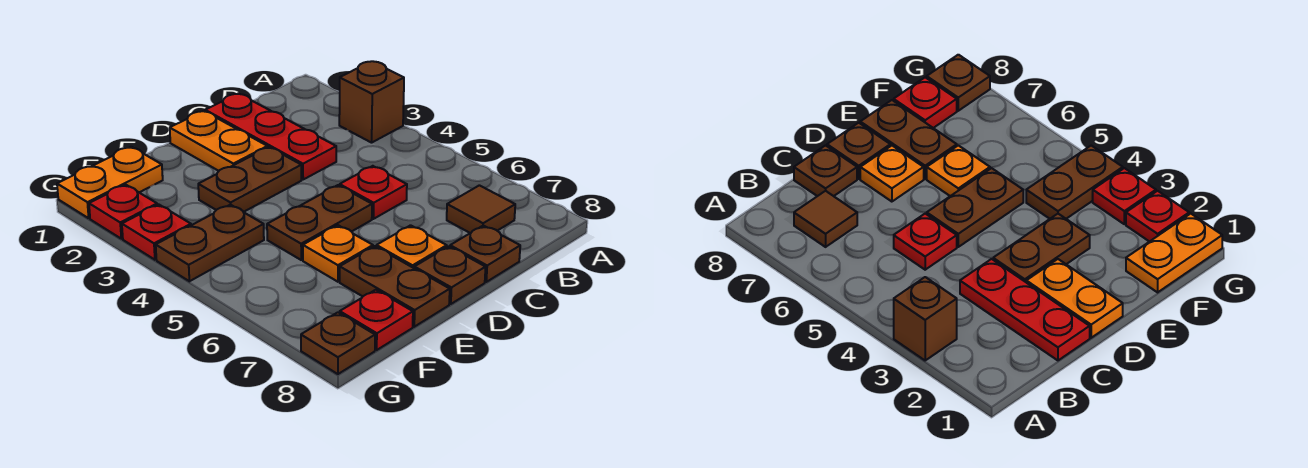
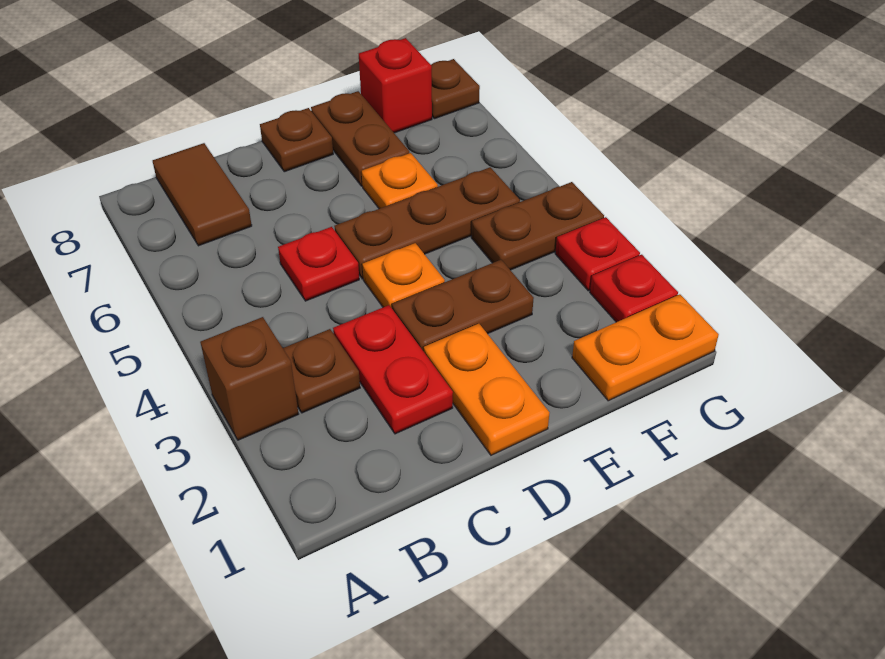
brown 1x1 tile [447,185,515,233] -> brown 1x2 tile [153,143,252,246]
red 1x3 plate [205,94,336,179] -> red 1x2 plate [333,305,453,434]
brown 1x1 plate [450,225,520,282] -> brown 1x1 plate moved to [283,329,360,413]
brown 1x2 plate [267,185,372,260] -> brown 1x3 plate [334,167,520,279]
orange 1x1 plate [377,225,447,268] -> orange 1x1 plate moved to [362,243,445,308]
red 1x1 plate [340,290,413,350] -> red 1x1 brick [359,38,432,133]

